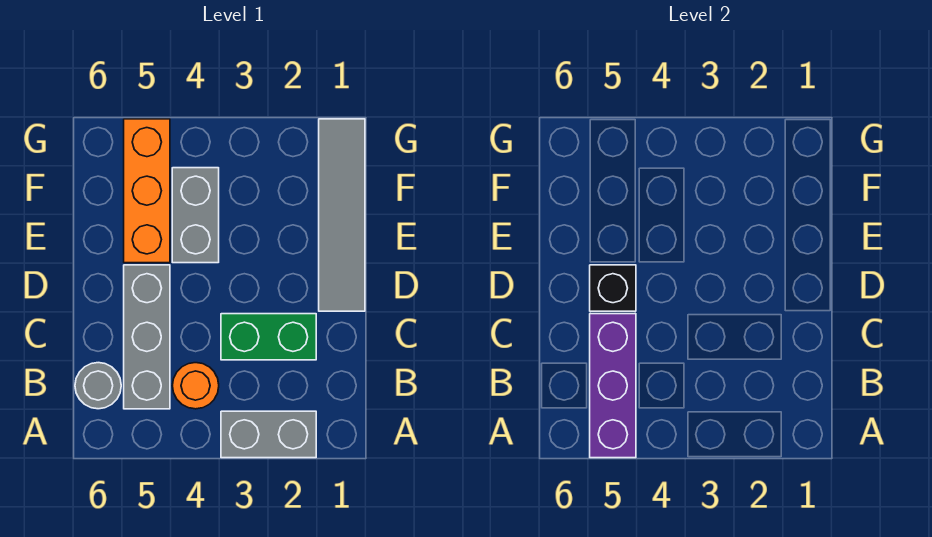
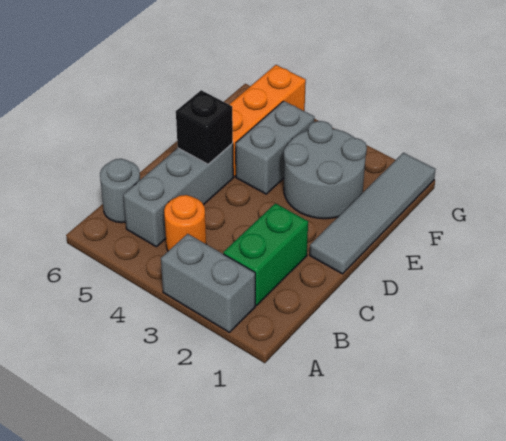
purple 1x3 brick [590,314,636,458] -> none
green 1x2 brick [221,314,316,360] -> green 1x2 brick turned to [223,203,308,306]
none -> grey 2x2 round brick [284,121,367,219]

